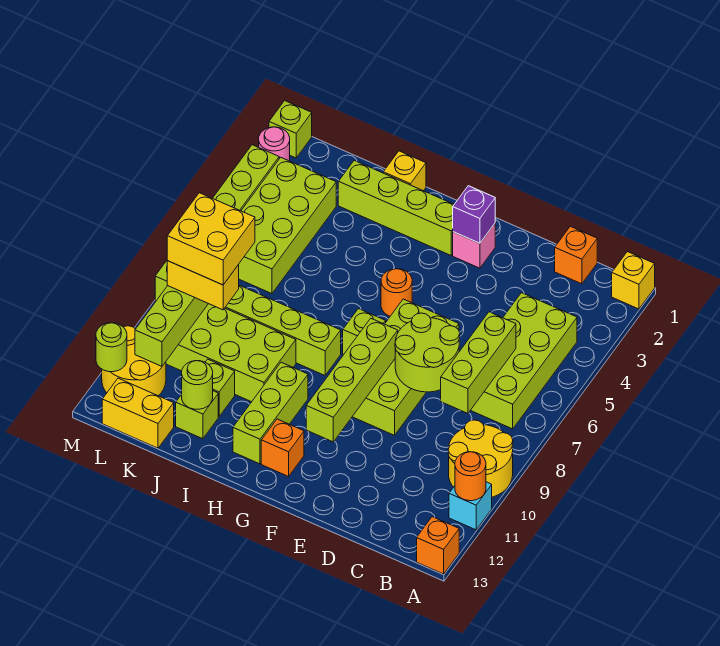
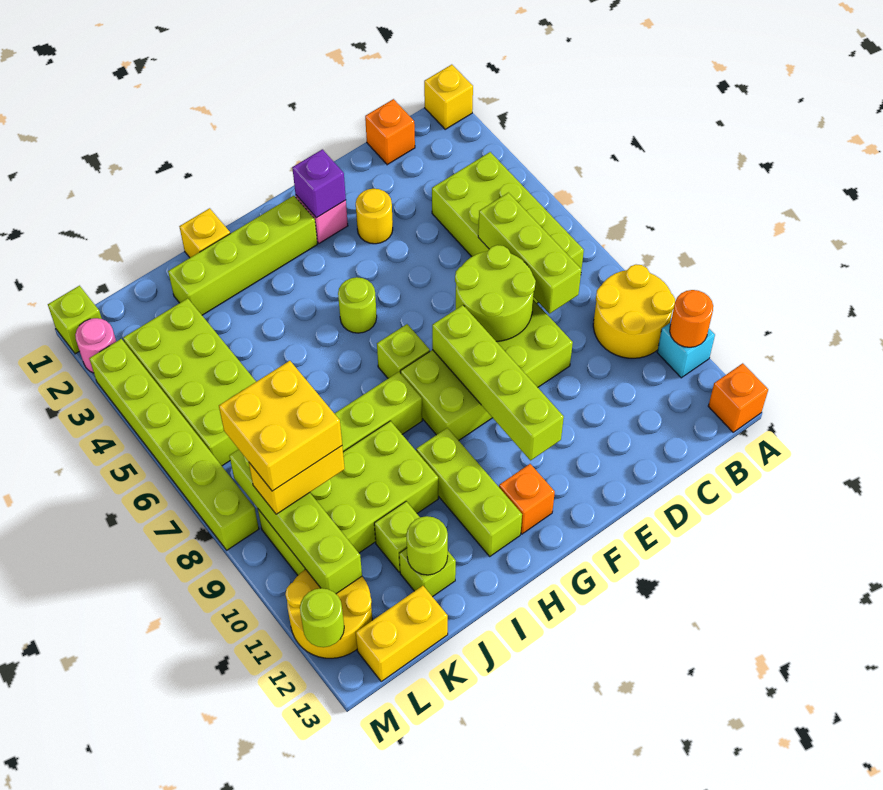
none -> yellow 1x1 round brick [356,189,393,244]
lime 2x4 brick [352,299,459,435] -> lime 2x4 brick turned to [401,300,573,440]
orange 1x1 round brick [381,269,412,316] -> lime 1x1 round brick [338,277,377,333]

